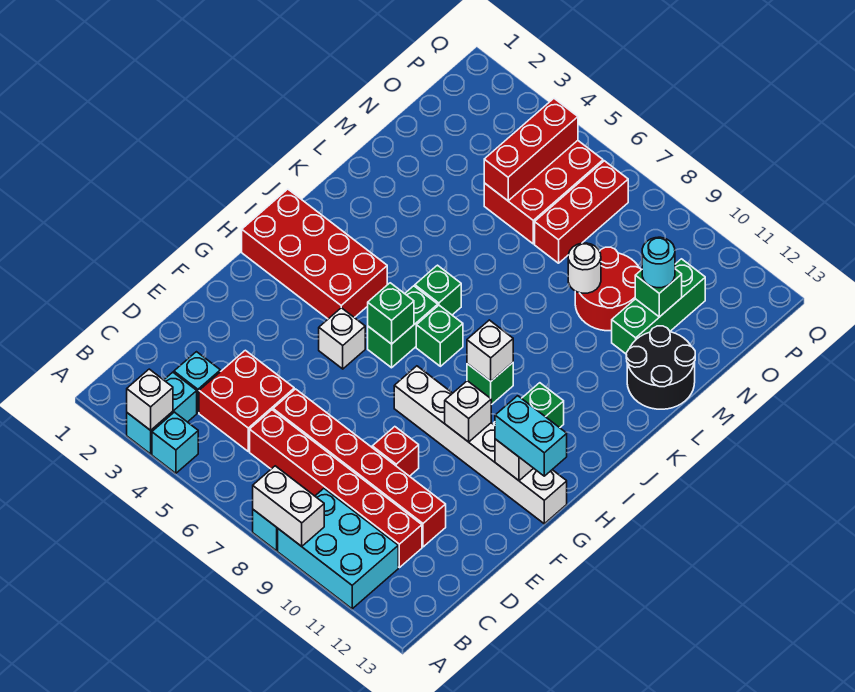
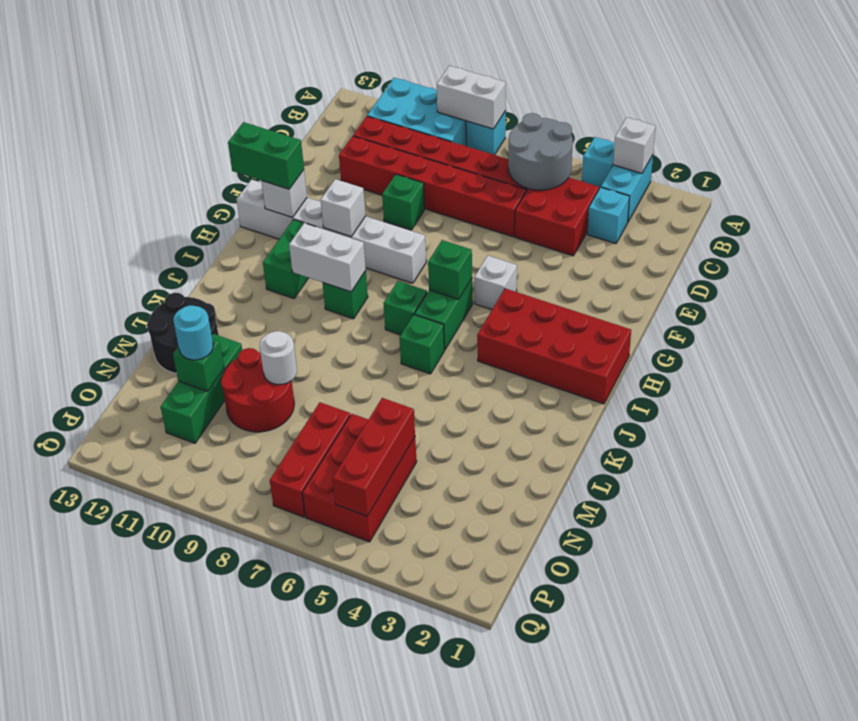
none -> grey 2x2 round brick [508,113,573,190]
red 1x1 brick [372,427,419,476] -> green 1x1 brick [382,174,425,230]
cyan 1x2 brick [495,396,567,476] -> green 1x2 brick [228,122,304,189]
white 1x1 brick [467,320,513,381] -> white 1x2 brick [289,223,366,292]

